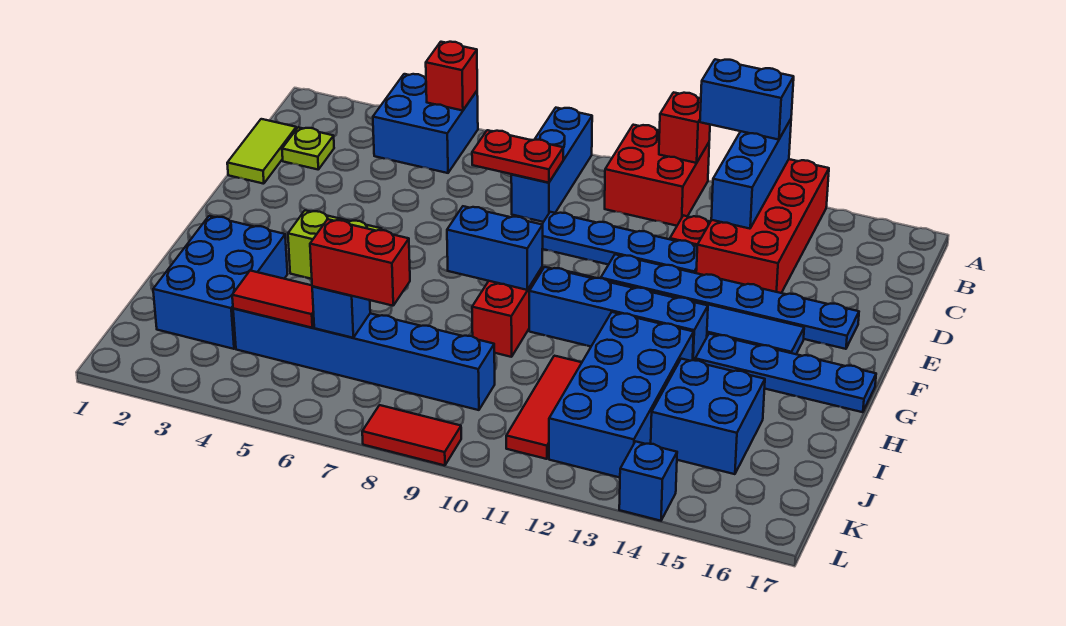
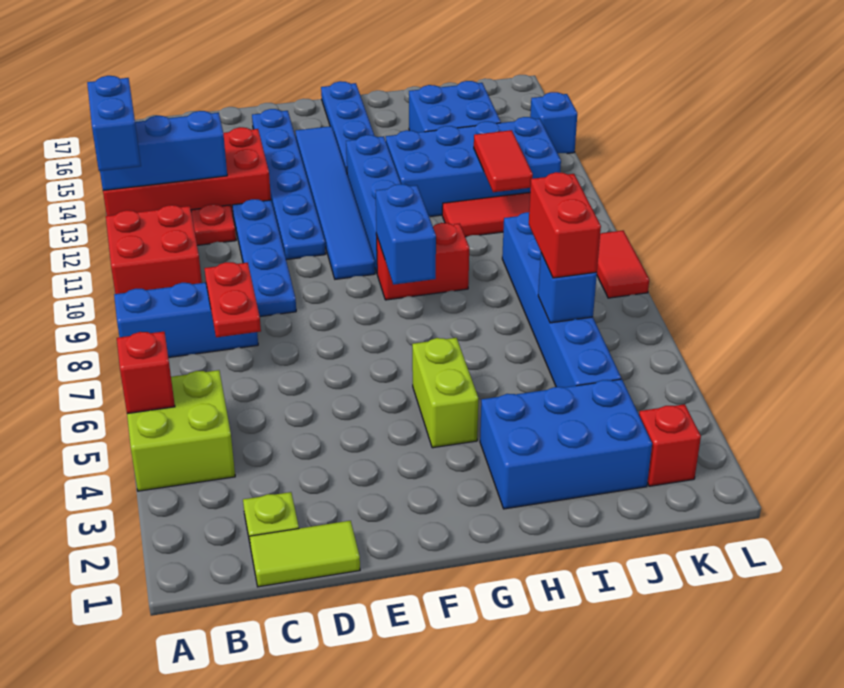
blue 2x2 brick [373,74,478,173] -> lime 2x2 brick [127,370,235,491]
red 1x1 brick [659,92,710,163] -> red 1x1 brick moved to [639,404,701,486]
red 1x2 tile [232,271,314,328] -> red 1x2 tile moved to [474,130,533,192]

